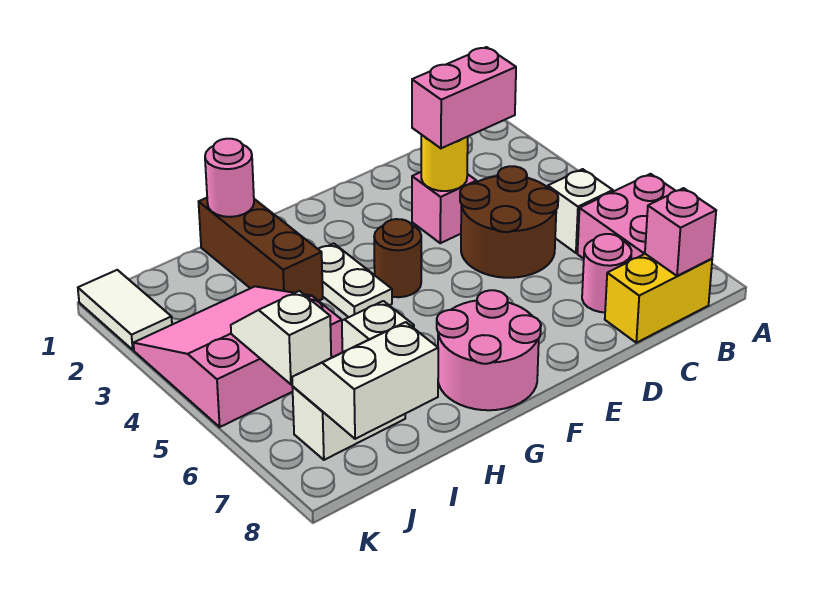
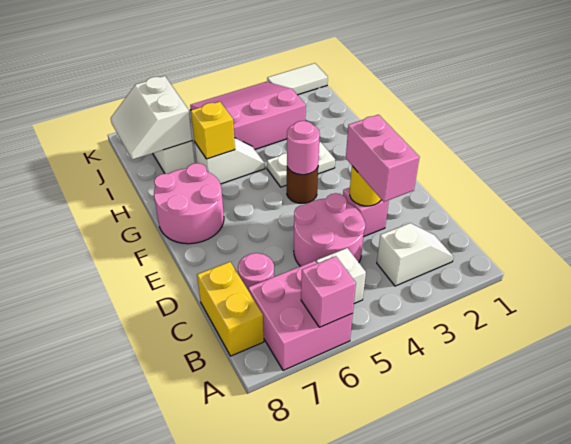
pink 1x1 brick [645,188,716,276] -> pink 1x1 brick moved to [301,256,356,327]
brown 2x2 round brick [460,166,558,278] -> pink 2x2 round brick [294,193,365,266]
brown 1x3 brick [199,198,323,301] -> none
pink 1x1 round brick [205,139,254,217] -> pink 1x1 round brick moved to [287,121,320,175]
none -> yellow 1x1 brick [191,102,235,159]
pink 3x3 slope [133,286,342,427] -> pink 3x3 slope turned to [190,82,306,150]
white 2x2 slope [292,322,438,439] -> white 2x2 slope turned to [111,76,192,160]
white 1x2 slope [231,291,331,384] -> white 1x2 slope moved to [377,223,454,286]

